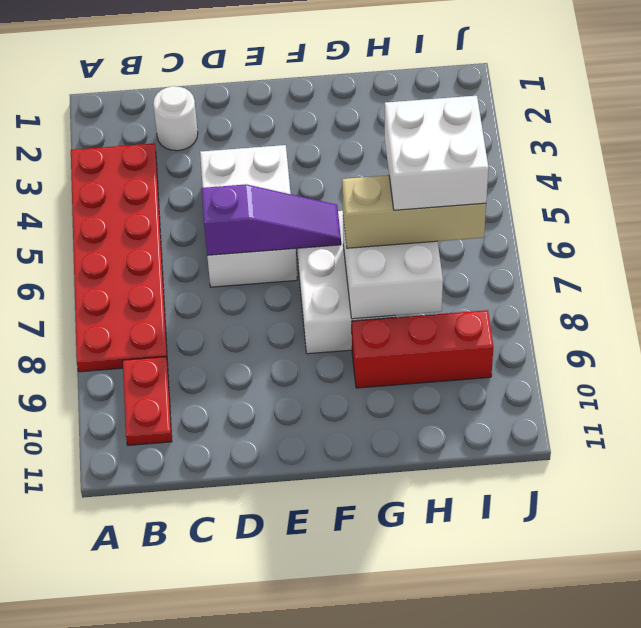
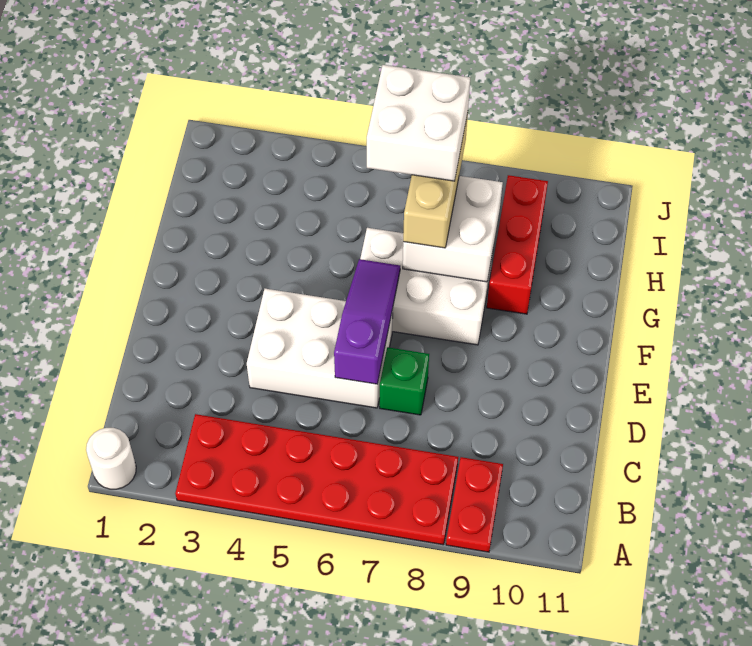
red 1x2 plate [123,357,172,445] -> red 1x2 plate turned to [446,457,503,552]
white 1x1 round brick [153,86,198,151] -> white 1x1 round brick moved to [86,428,136,489]
none -> green 1x1 brick [380,347,429,415]

